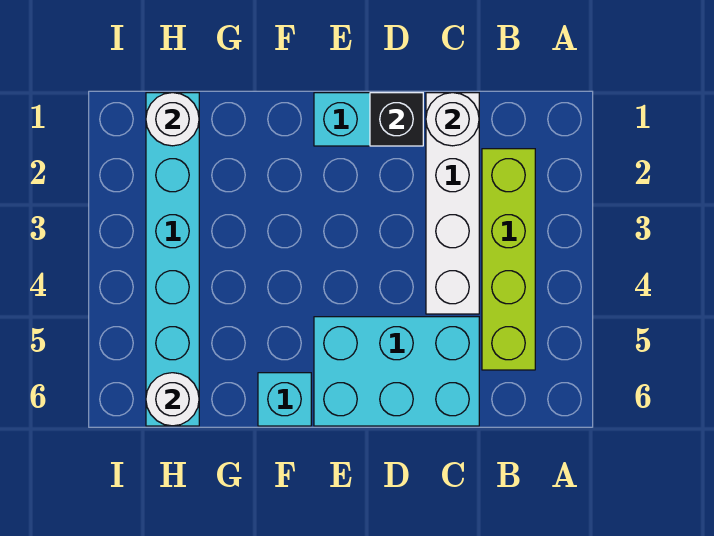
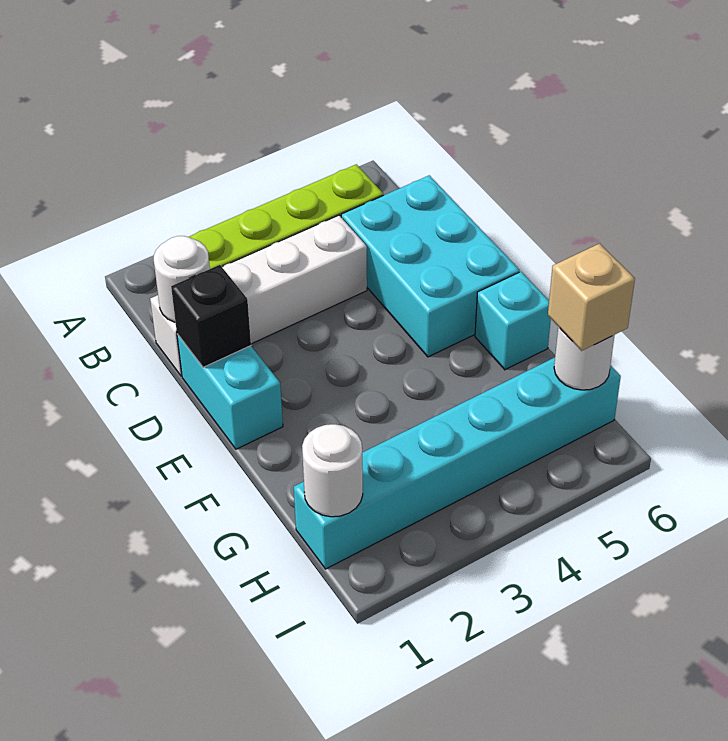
none -> tan 1x1 brick [548,244,635,351]

